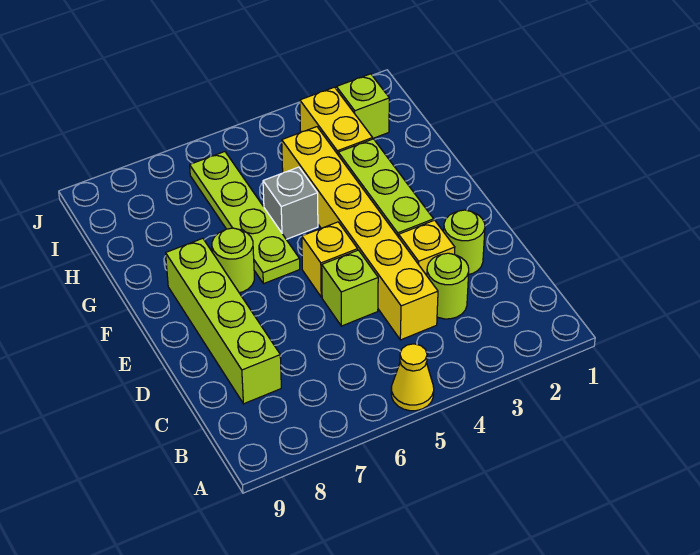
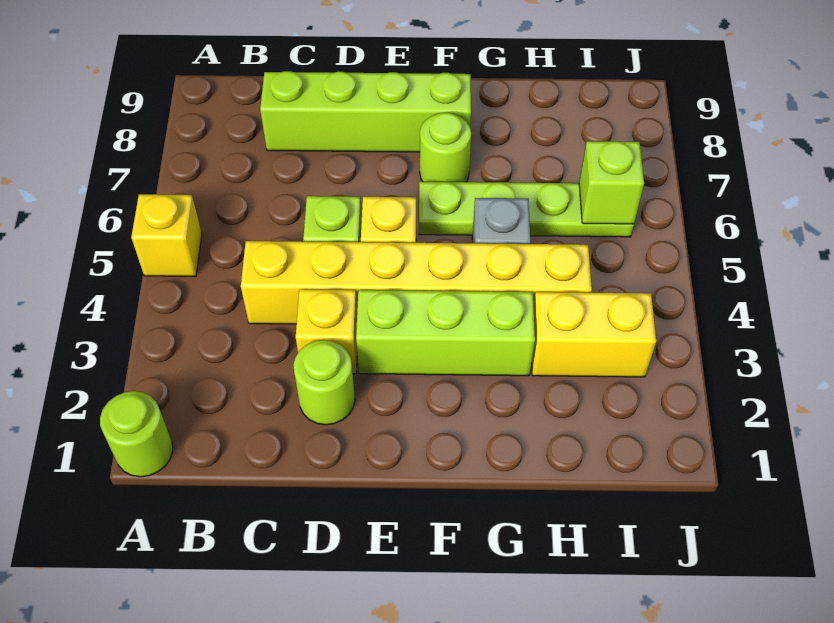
yellow 1x1 cone [391,344,434,411] -> yellow 1x1 brick [131,194,202,277]
lime 1x1 round brick [427,253,469,319] -> lime 1x1 round brick moved to [100,391,173,477]
lime 1x1 brick [336,74,389,138] -> lime 1x1 brick moved to [579,141,644,224]

